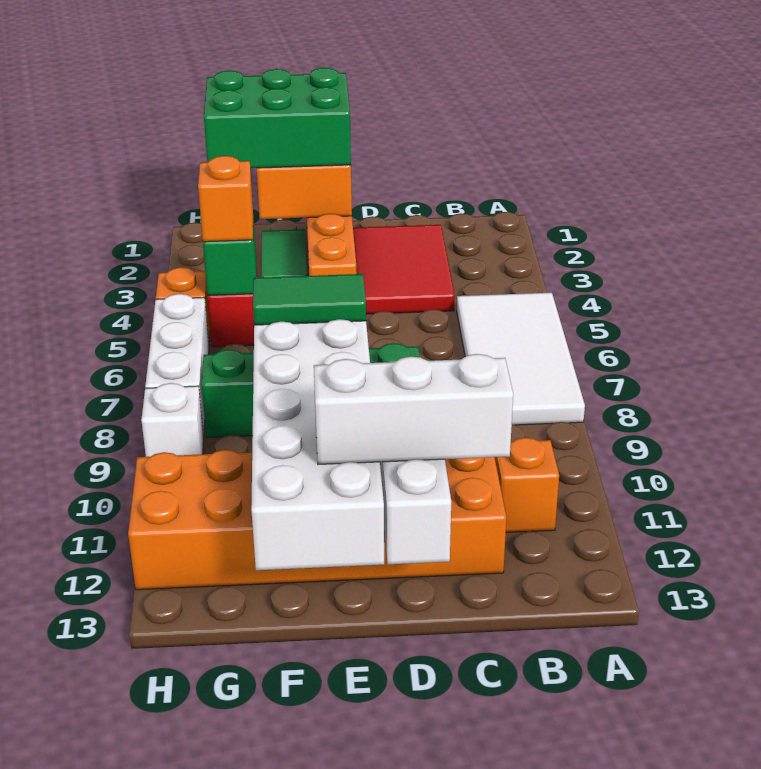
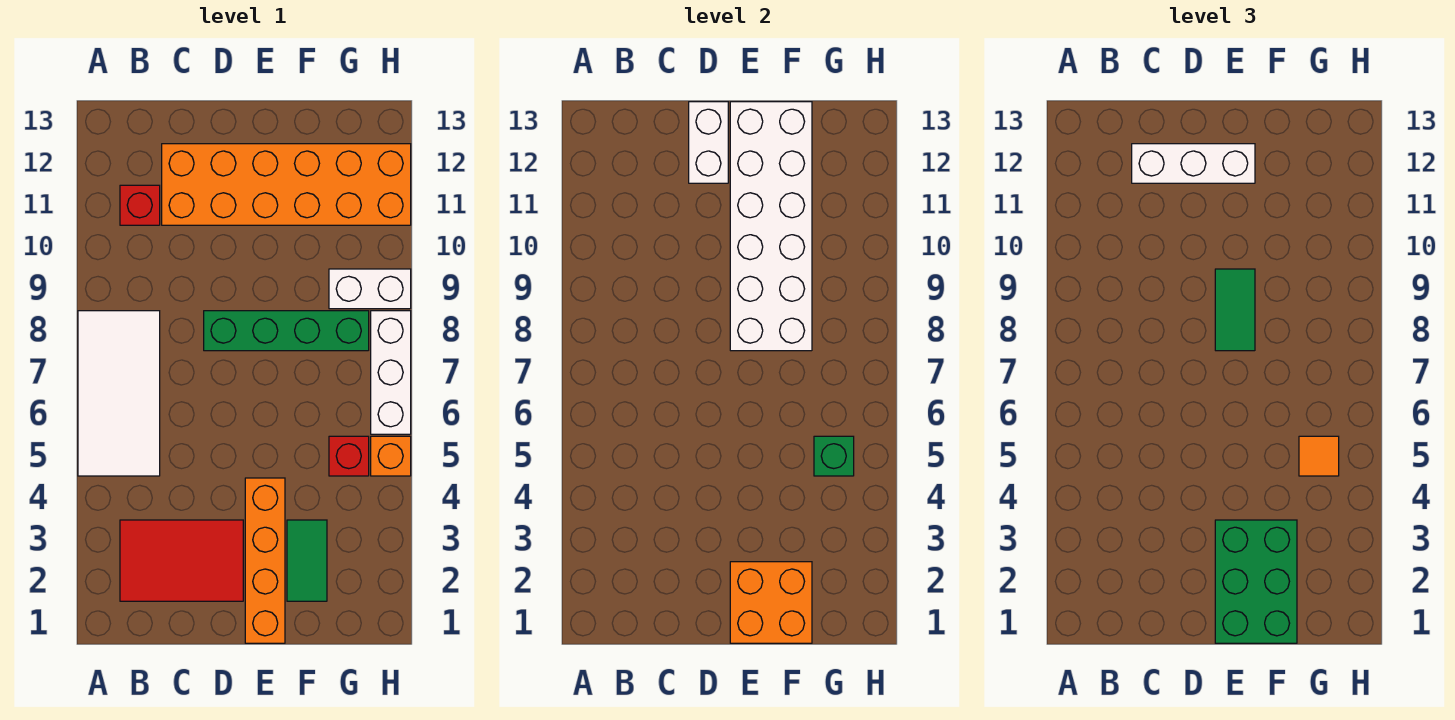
orange 1x1 brick [495,437,559,533] -> red 1x1 brick [120,185,160,225]
red 2x3 tile [353,225,455,314] -> red 2x3 tile turned to [120,520,243,601]
green 2x3 brick [204,68,351,168] -> green 2x3 brick turned to [1215,520,1297,643]
green 1x2 tile [253,274,366,325] -> green 1x2 tile turned to [1215,269,1255,351]
orange 1x1 brick [198,156,253,242] -> orange 1x1 tile [1299,436,1339,476]
white 1x1 brick [141,383,204,457] -> white 1x2 brick [329,269,411,309]

